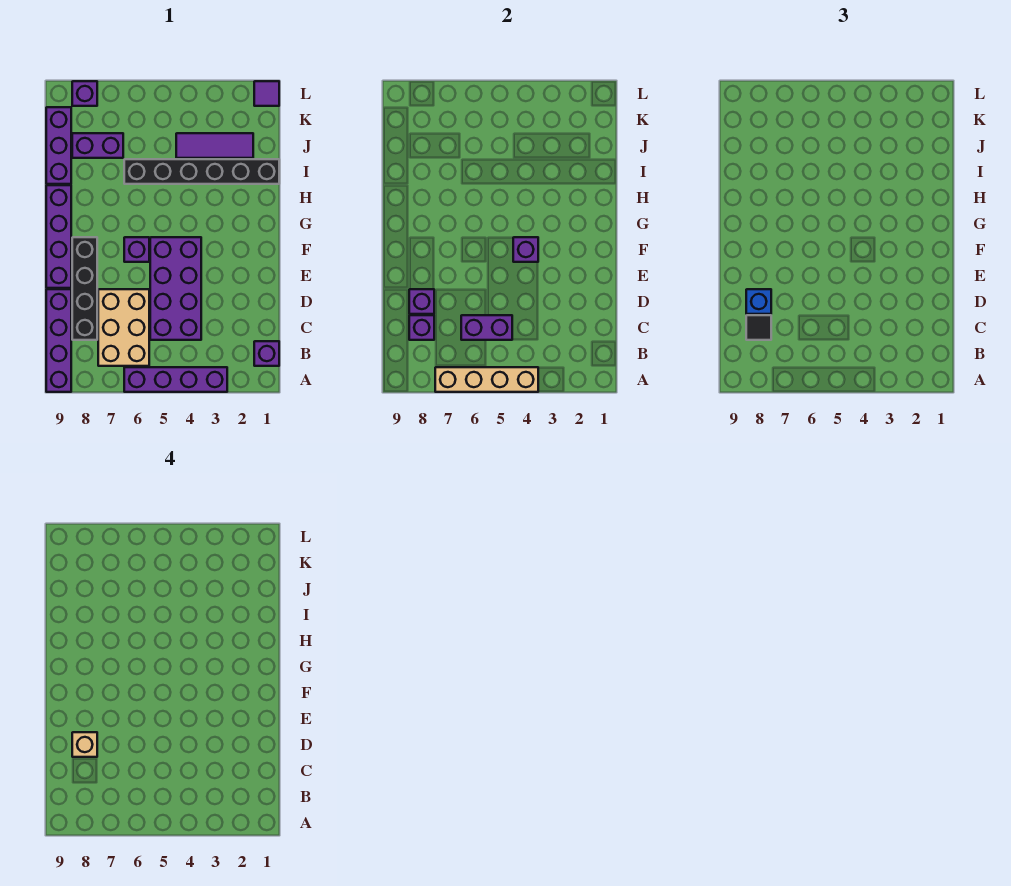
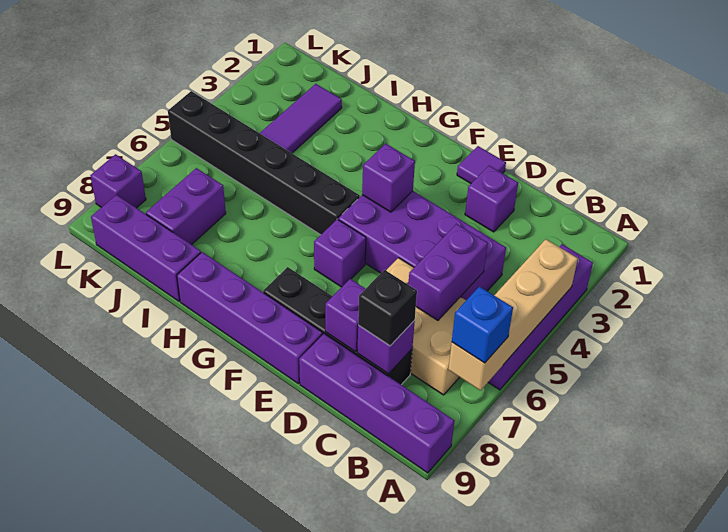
purple 1x1 brick [254,341,279,366] -> purple 1x1 brick moved to [465,166,518,232]
black 1x1 tile [746,315,771,340] -> black 1x1 brick [358,270,417,346]
blue 1x1 brick [746,289,771,314] -> blue 1x1 brick moved to [452,287,513,363]
tan 1x1 brick [72,732,97,757] -> none
black 1x6 brick [124,159,279,184] -> black 1x6 brick turned to [168,91,360,235]
purple 1x1 tile [254,81,279,106] -> purple 1x1 tile moved to [457,146,506,183]

